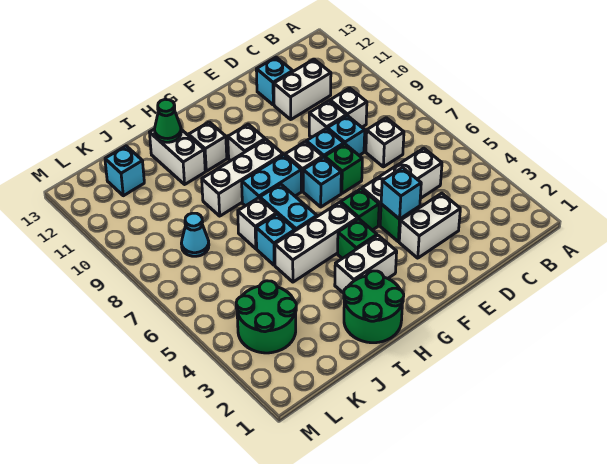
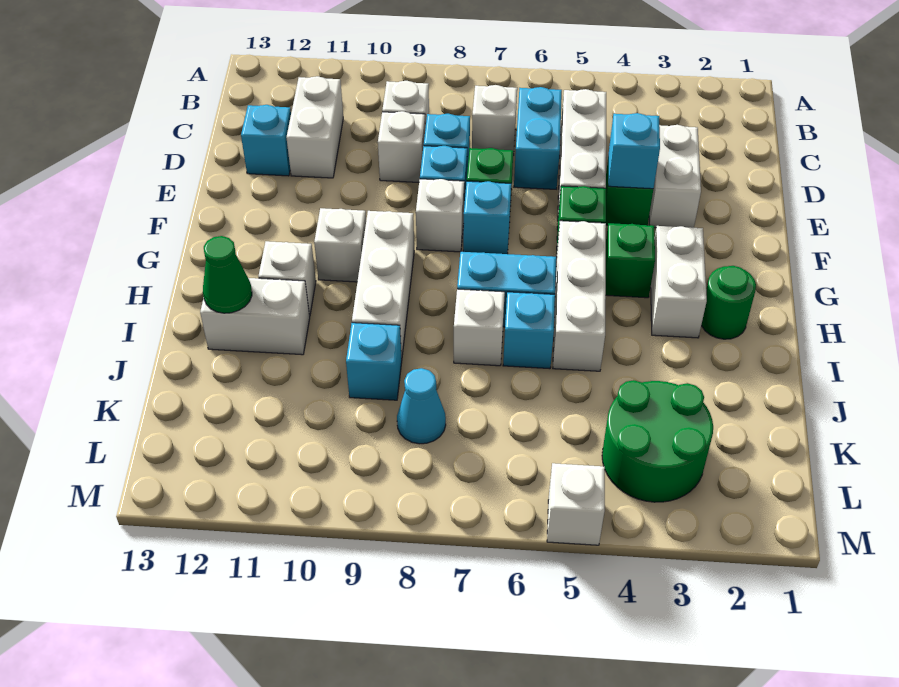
cyan 1x2 brick [242,155,301,206] -> cyan 1x2 brick moved to [514,87,562,189]
green 2x2 round brick [344,271,404,343] -> green 1x1 round brick [701,266,756,339]
cyan 1x1 brick [105,146,144,196] -> cyan 1x1 brick moved to [346,323,402,400]
none -> white 1x1 brick [547,463,605,545]

